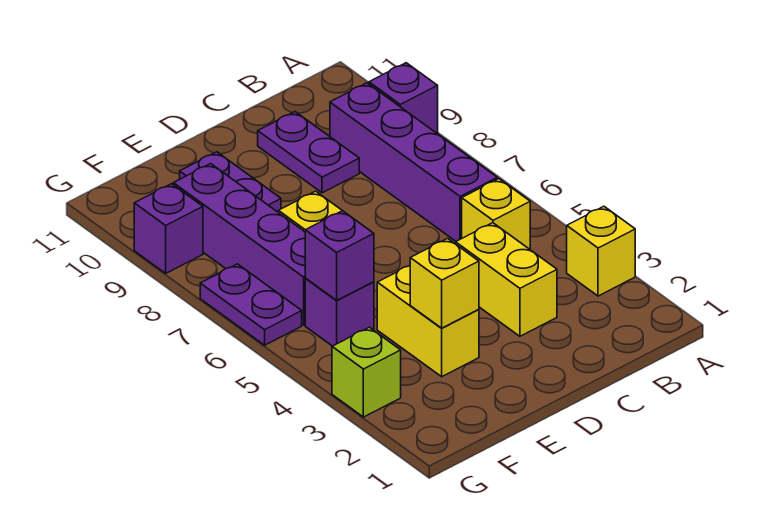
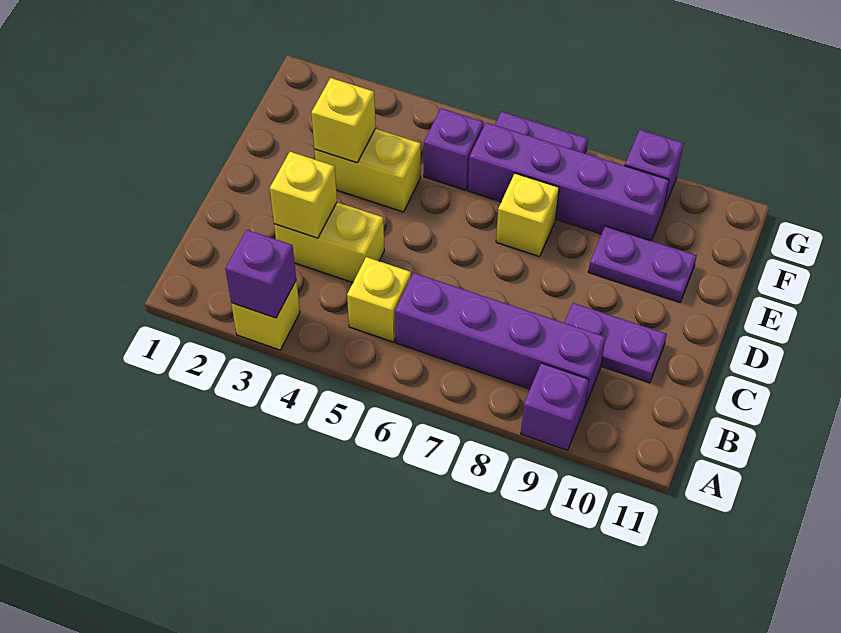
none -> yellow 1x1 brick [270,152,337,238]
purple 1x1 brick [305,211,374,301] -> purple 1x1 brick moved to [225,230,296,318]
lime 1x1 brick [332,327,401,417] -> none

